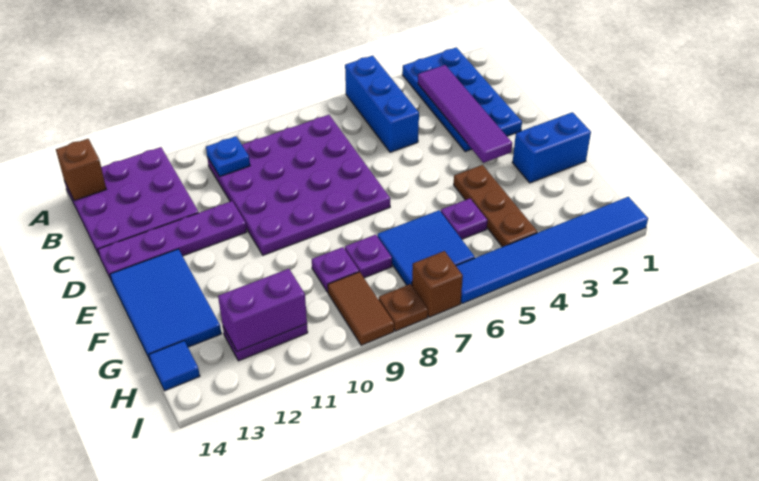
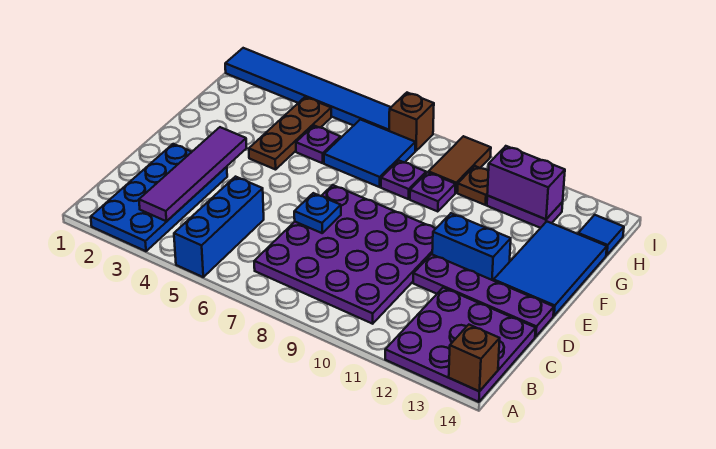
blue 1x1 plate [206,136,250,176] -> blue 1x1 plate moved to [294,193,341,233]
blue 1x2 brick [512,112,591,183] -> blue 1x2 brick moved to [432,213,511,281]
brown 1x1 plate [379,284,428,331] -> brown 1x1 plate moved to [457,166,488,205]

